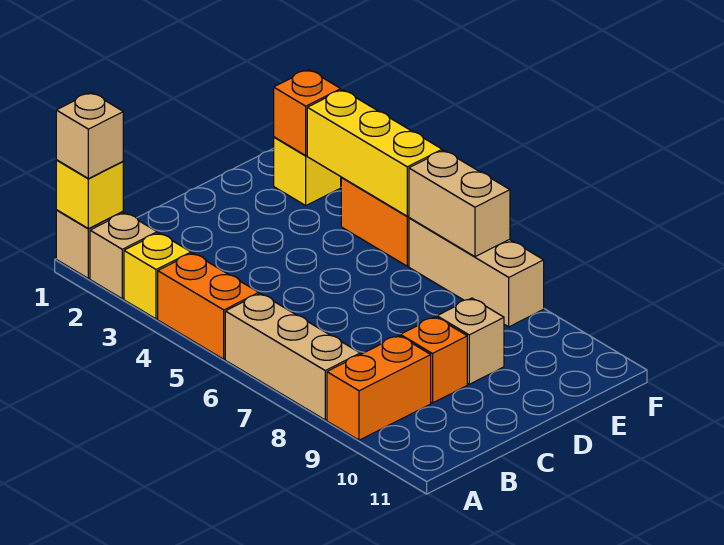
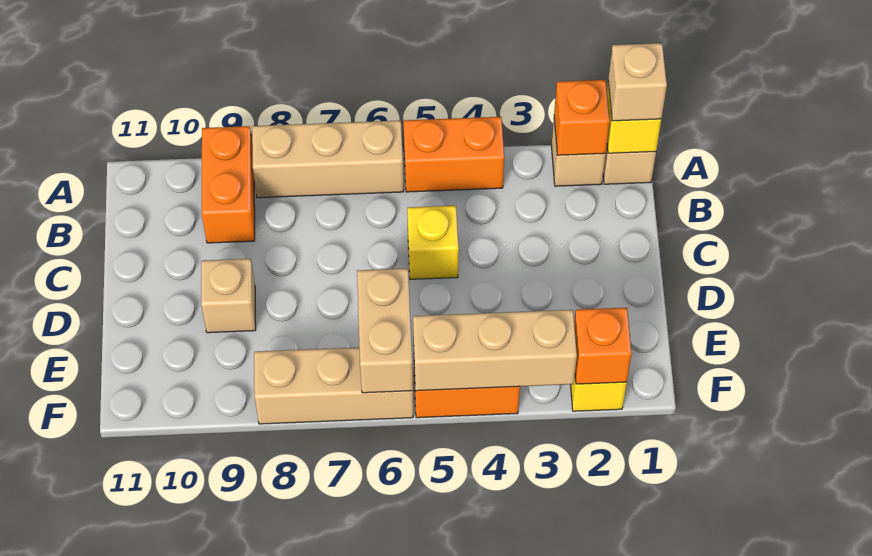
yellow 1x1 brick [124,233,191,319] -> yellow 1x1 brick moved to [407,206,459,279]
orange 1x1 brick [400,317,467,403] -> orange 1x1 brick moved to [554,80,610,155]
yellow 1x3 brick [307,90,442,216] -> tan 1x3 brick [413,310,577,391]
tan 1x2 brick [409,150,510,257] -> tan 1x2 brick turned to [357,268,413,393]

